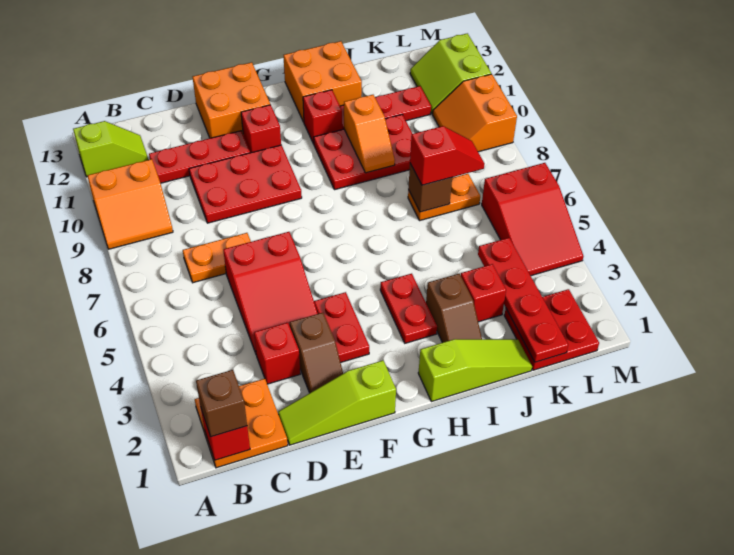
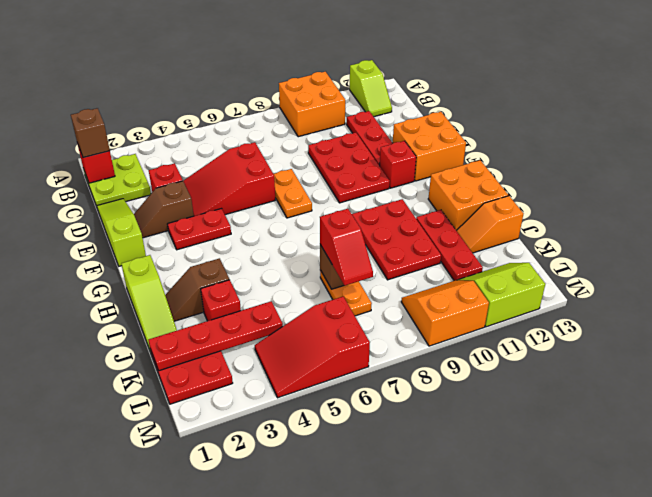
orange 2x2 slope [87,159,173,249] -> orange 2x2 brick [279,72,345,137]
orange 2x2 plate [195,379,288,468] -> lime 2x2 plate [84,154,151,207]
orange 1x2 plate [183,233,251,283] -> orange 1x2 plate moved to [274,169,312,218]
red 1x2 plate [380,274,437,343] -> none
red 1x1 brick [303,90,342,144] -> none
orange 1x2 slope [344,95,395,173] -> orange 1x2 slope moved to [456,196,523,253]

